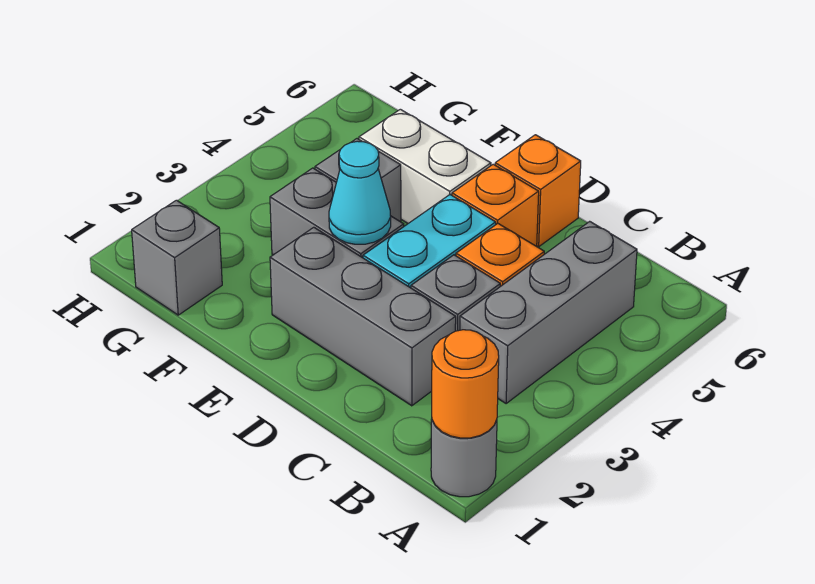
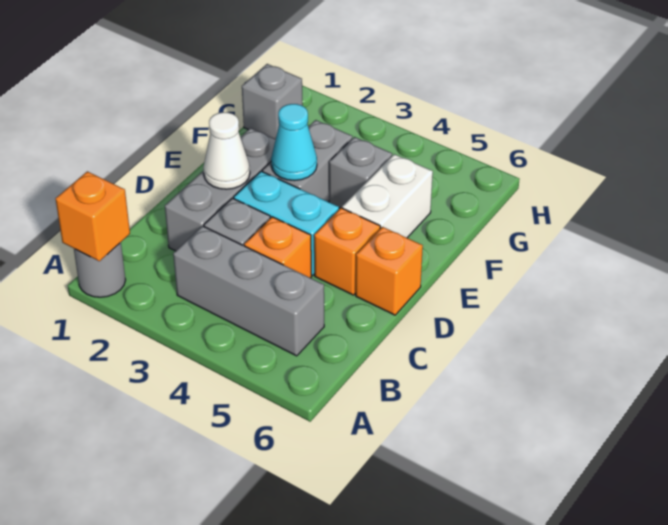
orange 1x1 round brick [432,330,499,438] -> orange 1x1 brick [56,171,130,261]
none -> white 1x1 cone [203,112,250,189]

